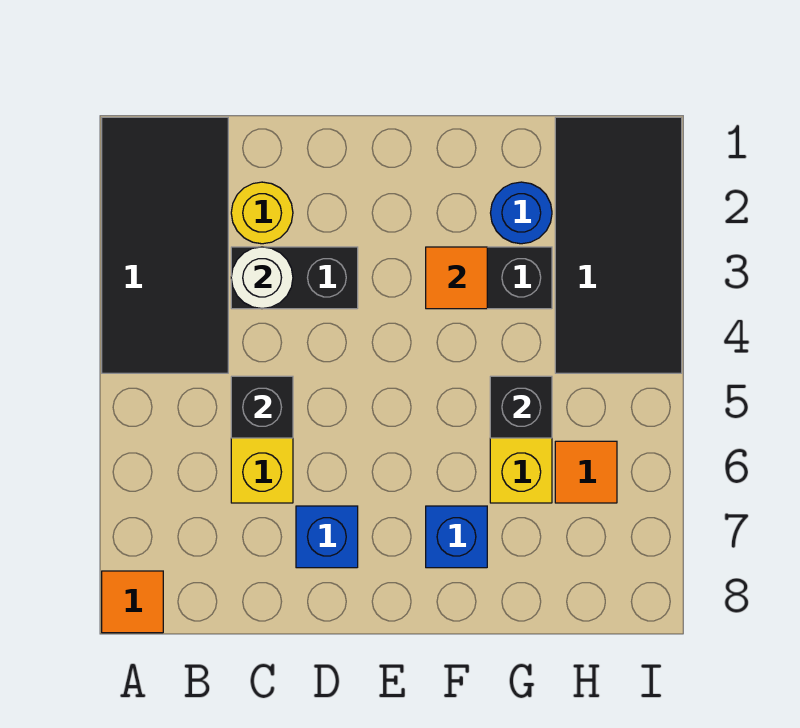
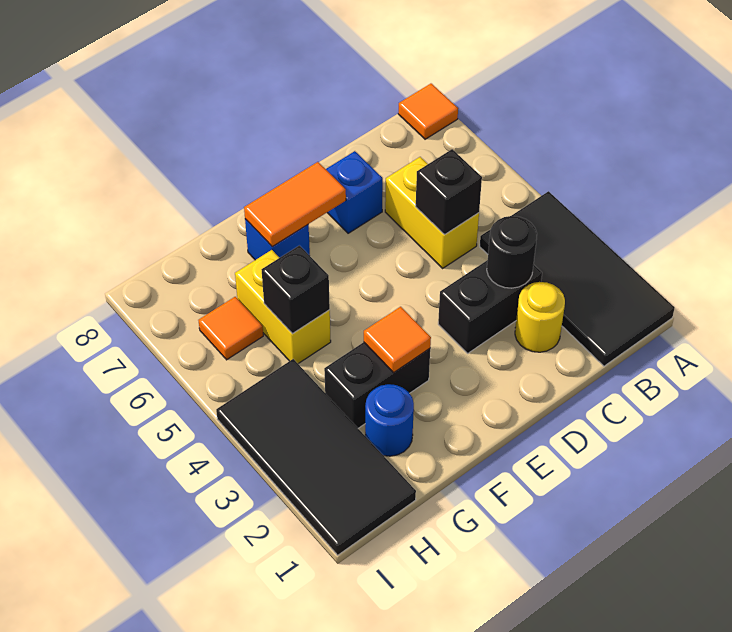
white 1x1 round brick [231,247,293,309] -> black 1x1 round brick [487,216,537,288]
none -> orange 1x2 tile [244,162,346,247]

